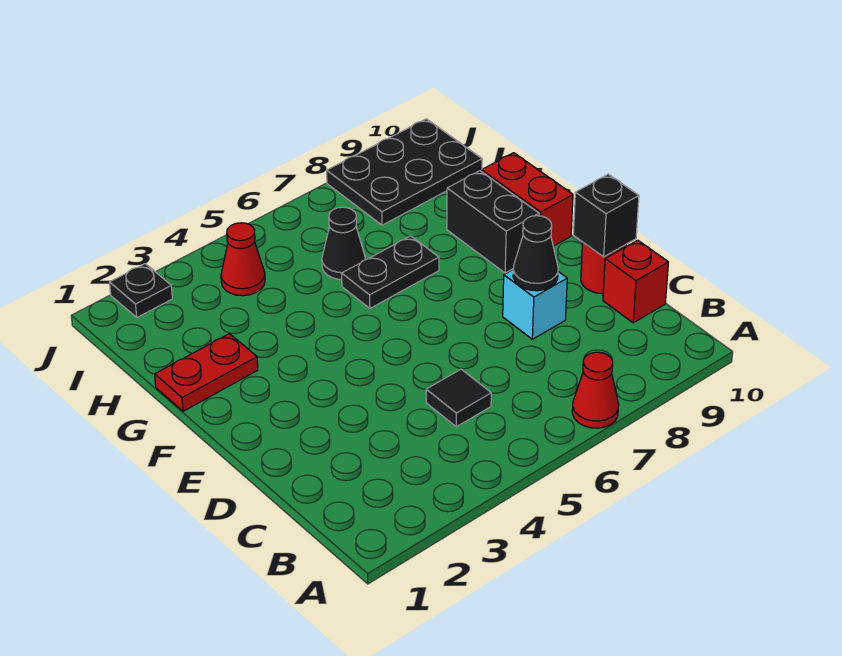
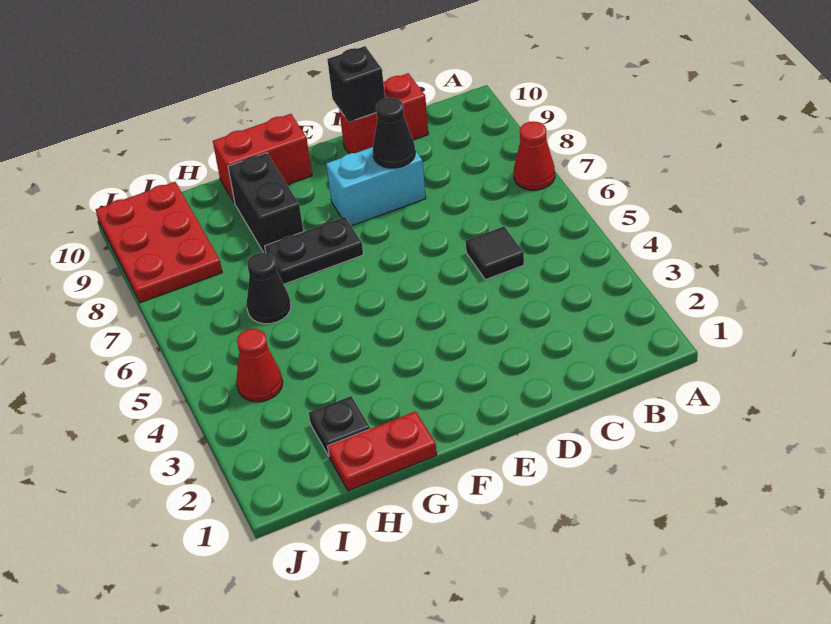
cyan 1x1 brick [503,270,567,339] -> cyan 1x2 brick [326,147,426,226]
black 1x2 brick [447,171,539,273] -> black 1x2 brick turned to [228,153,303,253]
red 1x2 plate [155,334,258,411] -> red 1x2 plate turned to [328,411,437,491]
black 1x2 plate [342,236,439,308] -> black 1x2 plate turned to [265,217,363,284]
black 2x3 plate [327,119,482,225] -> red 2x3 plate [96,182,222,303]
black 1x1 plate [110,264,172,317] -> black 1x1 plate moved to [309,396,370,456]

